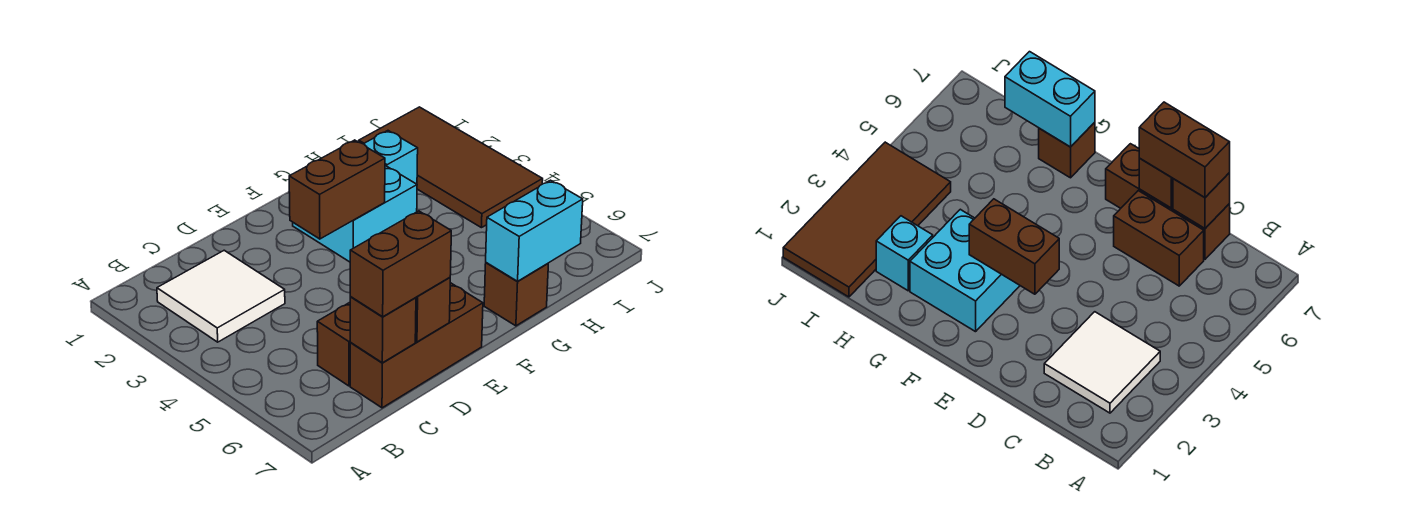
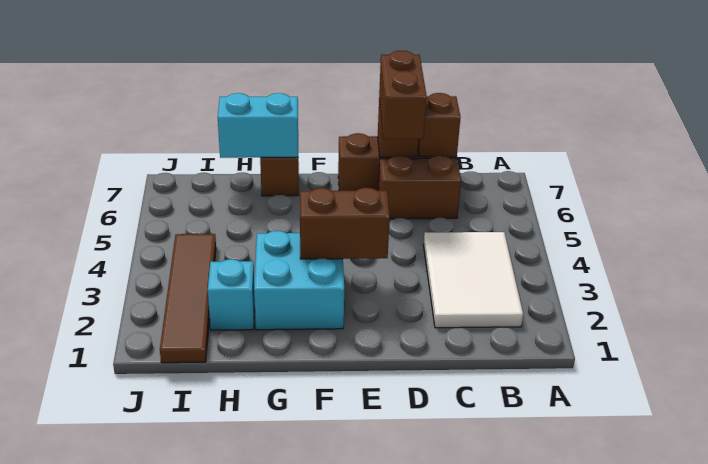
white 2x2 tile [157,250,285,342] -> white 2x3 tile [423,232,523,328]
brown 1x2 brick [350,211,451,317] -> brown 1x2 brick turned to [379,51,427,139]
brown 2x4 tile [359,107,543,228] -> brown 1x4 tile [160,234,216,363]

